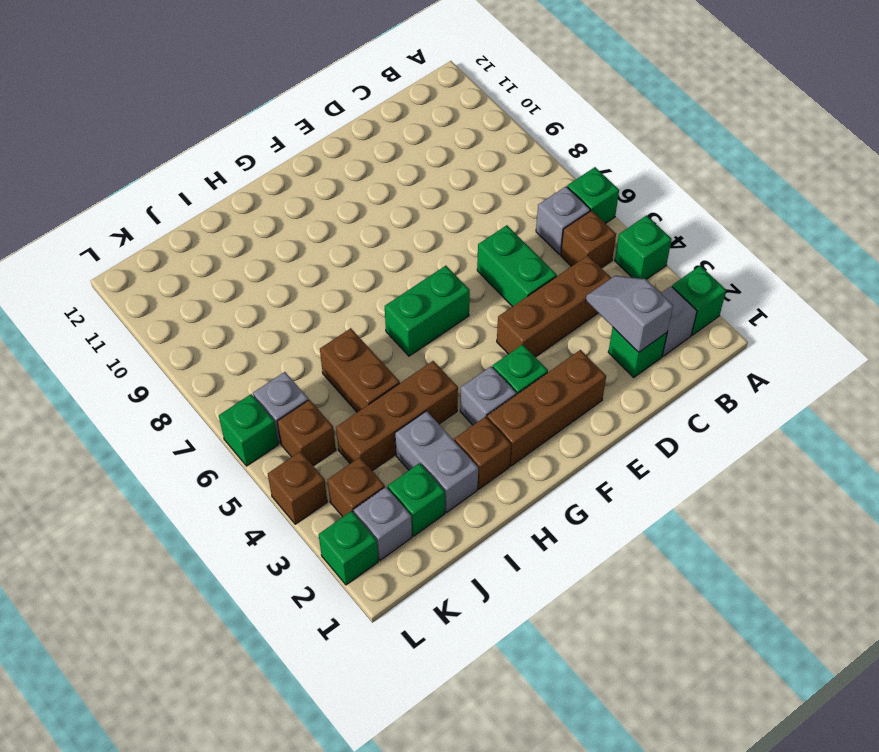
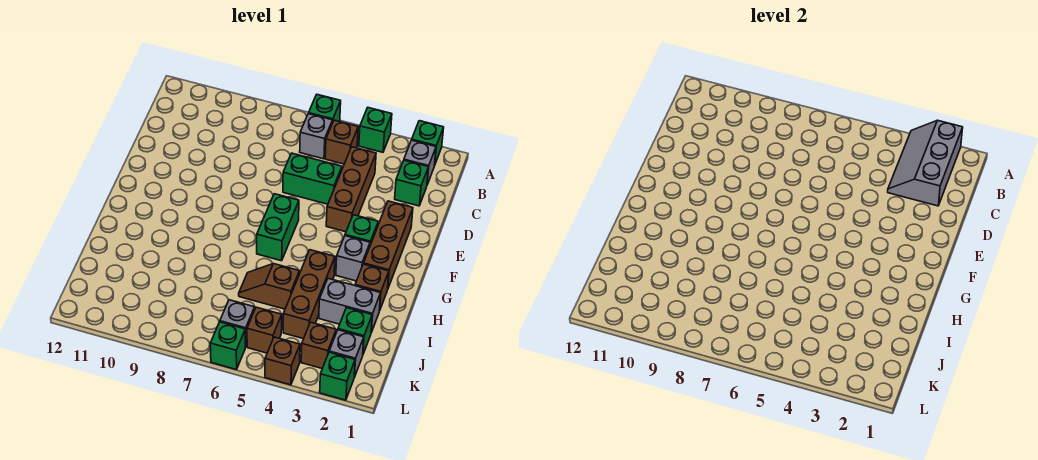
grey 1x2 slope [586,276,673,352] -> grey 2x3 slope [888,120,963,206]
brown 1x2 brick [320,328,400,412] -> brown 1x2 slope [239,264,299,309]

